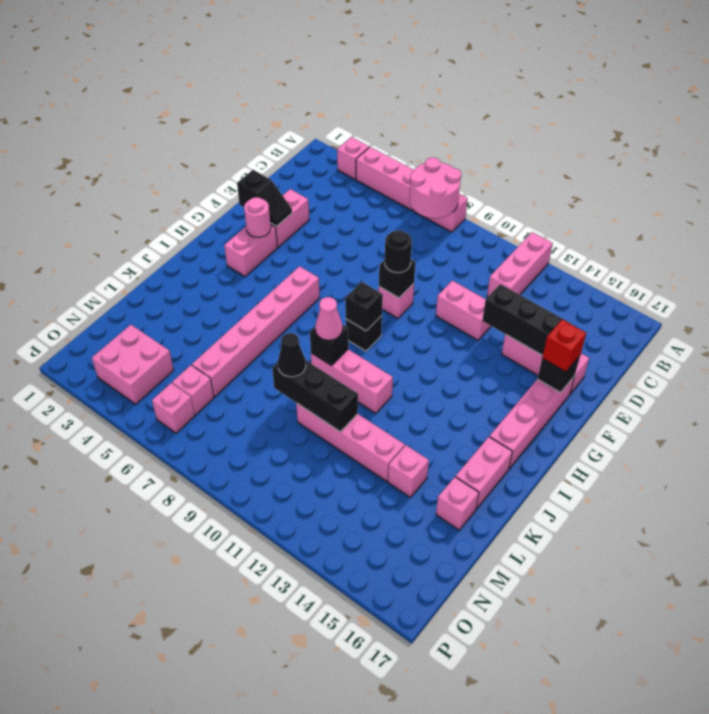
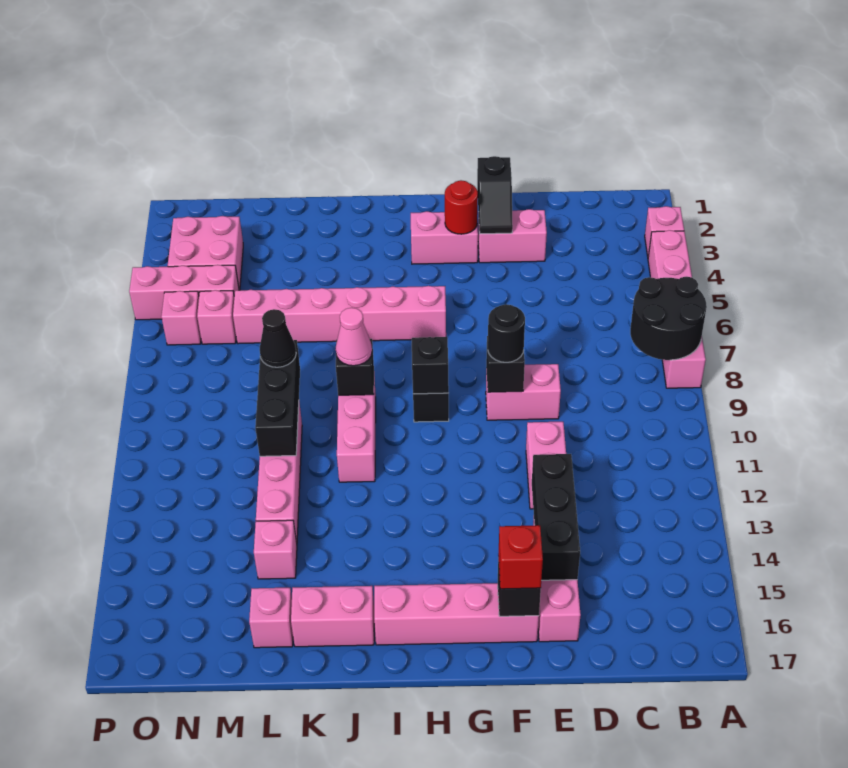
pink 2x2 round brick [409,157,461,218] -> black 2x2 round brick [630,277,707,360]
pink 1x3 brick [487,232,553,297] -> pink 1x3 brick moved to [129,265,239,320]
pink 1x1 brick [379,284,414,318] -> pink 1x2 brick [486,364,561,420]
pink 1x1 round brick [244,197,271,237] -> red 1x1 round brick [445,180,478,234]

